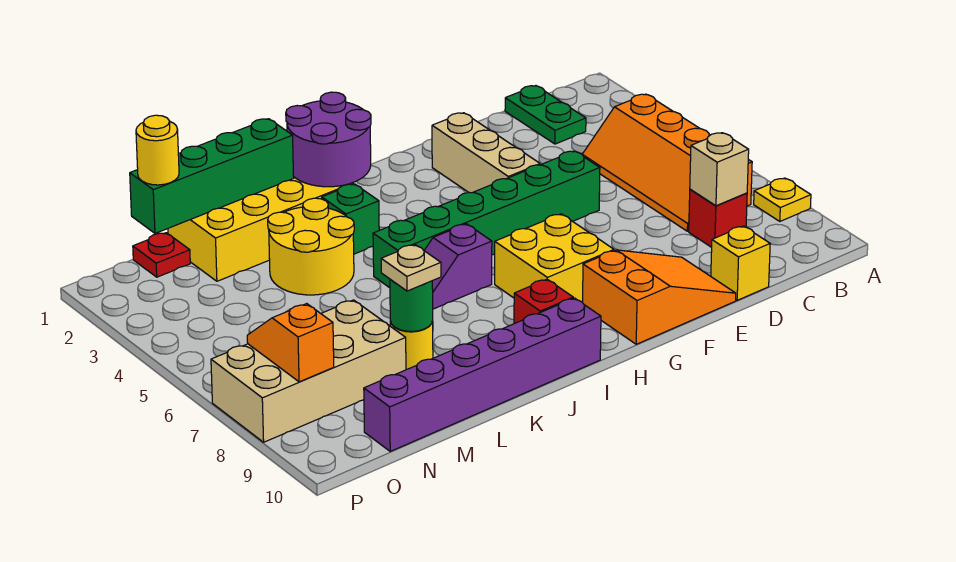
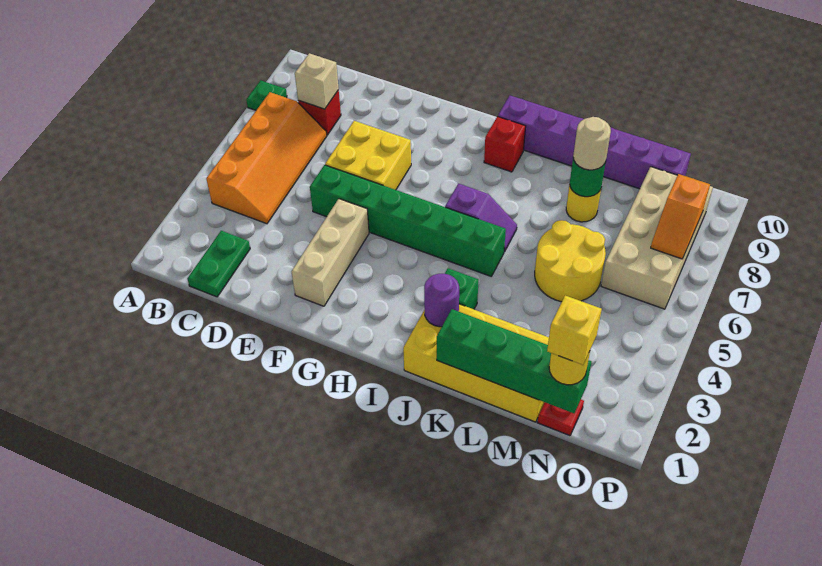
yellow 1x1 plate [754,178,811,221] -> green 1x1 plate [246,80,287,110]
yellow 1x1 brick [711,226,770,300] -> yellow 1x1 brick moved to [547,295,602,365]
orange 2x3 slope [583,250,736,344] -> none
yellow 2x2 brick [495,214,614,303] -> yellow 2x2 brick moved to [325,121,411,190]
purple 2x2 round brick [286,92,371,187] -> purple 1x1 round brick [424,274,459,327]
yellow 2x2 round brick [268,198,354,295] -> yellow 2x2 round brick moved to [535,220,606,302]
tan 1x1 plate [381,245,441,291] -> tan 1x1 round brick [573,117,611,170]
tan 2x4 brick [211,300,406,442] -> tan 2x4 brick turned to [601,167,713,309]

